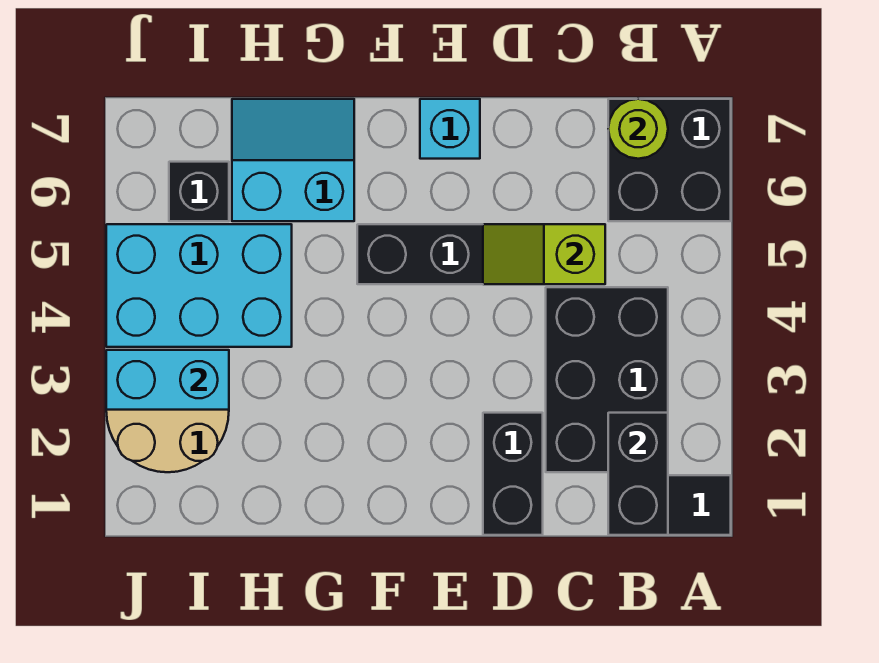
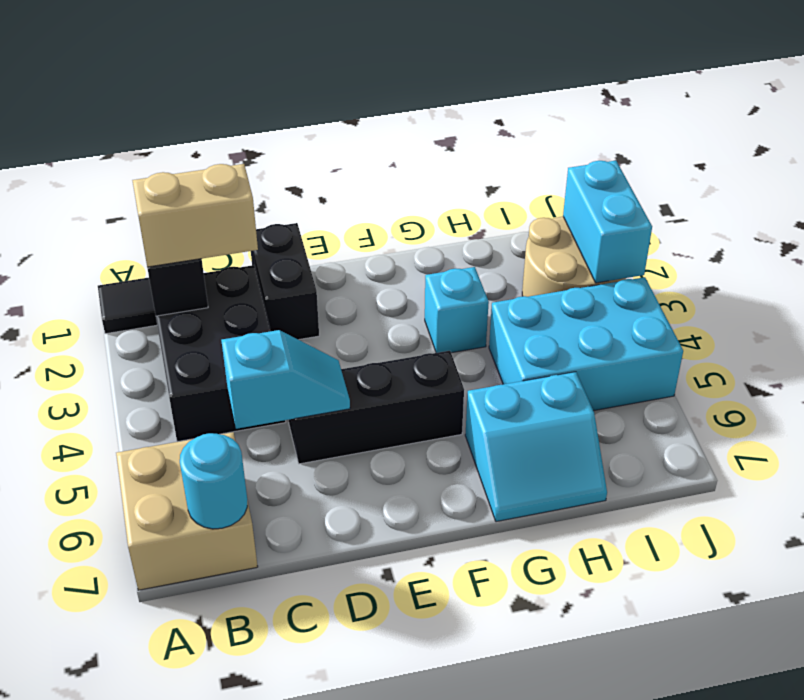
black 2x2 brick [608,99,731,221] -> tan 2x2 brick [116,432,258,590]
none -> tan 1x2 brick [132,164,258,267]
lime 1x1 round brick [608,99,668,159] -> cyan 1x1 round brick [180,433,247,529]
lime 1x2 slope [483,224,605,284] -> cyan 1x2 slope [221,330,350,429]
cyan 1x1 brick [420,99,480,159] -> cyan 1x1 brick moved to [425,267,489,353]
cyan 1x2 brick [106,350,229,410] -> cyan 1x2 brick turned to [563,161,652,283]
black 1x1 brick [169,162,229,221] -> none

